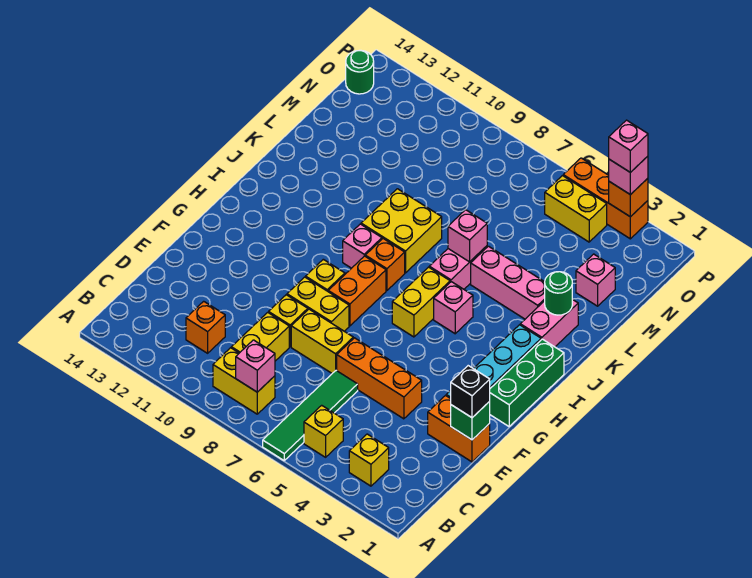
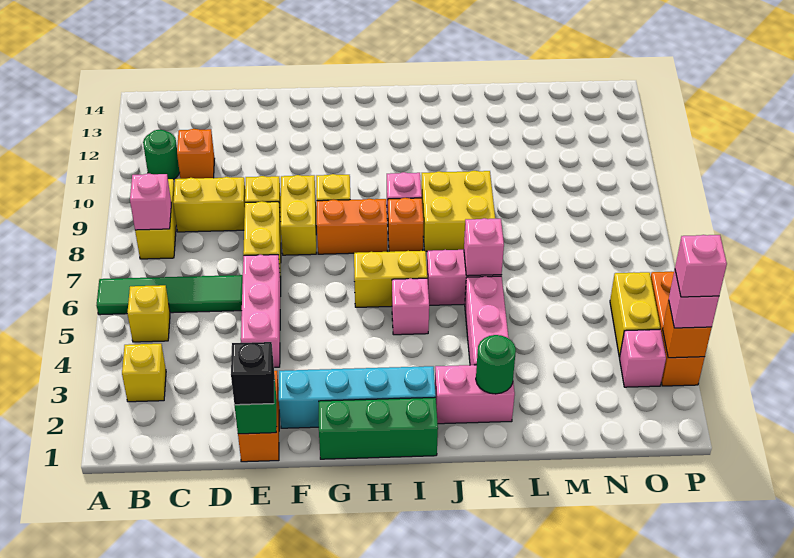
orange 1x3 brick [337,338,422,419] -> pink 1x3 brick [241,255,281,367]
pink 1x1 brick [576,254,615,306] -> pink 1x1 brick moved to [620,330,666,387]
green 1x1 round brick [346,50,374,94] -> green 1x1 round brick moved to [143,130,180,180]

